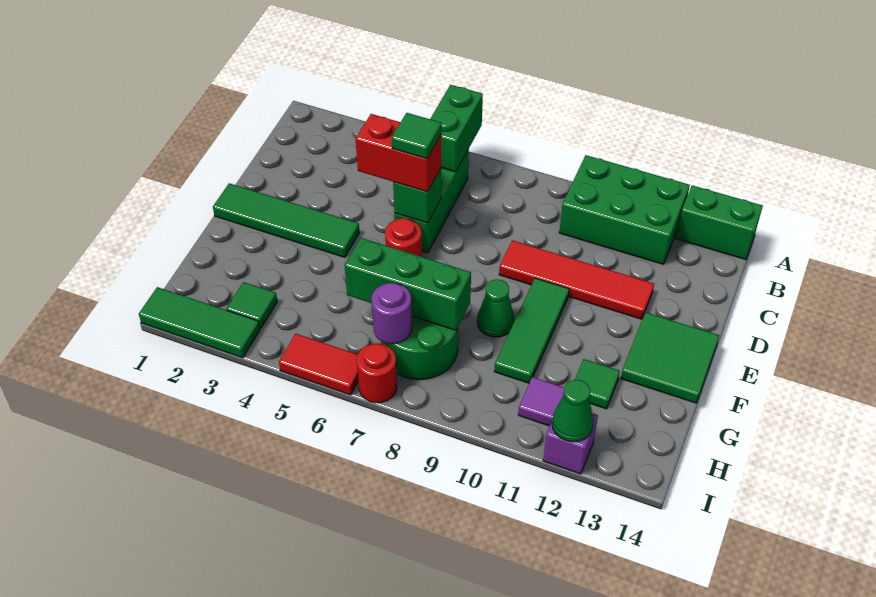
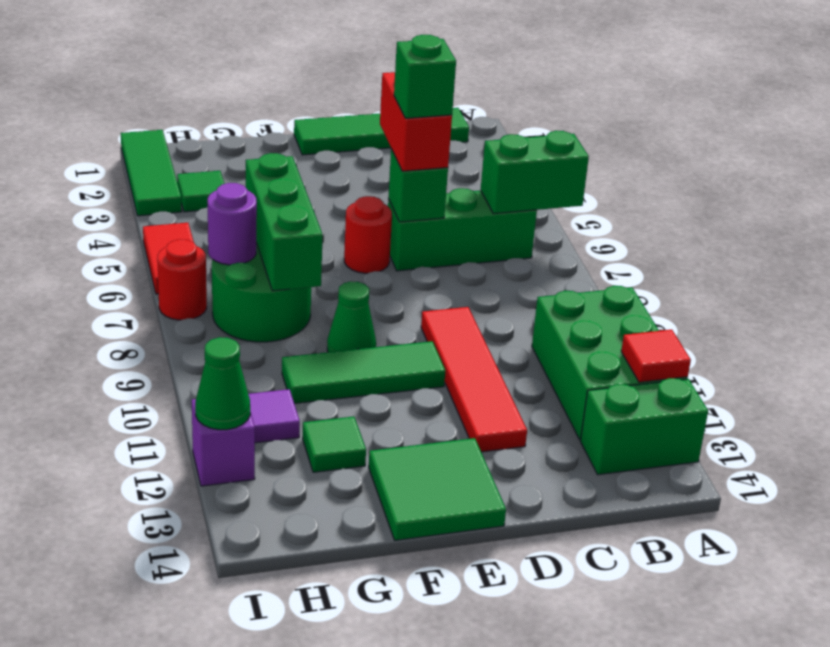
none -> red 1x1 tile [621,330,691,382]
green 1x2 brick [676,185,763,260] -> green 1x2 brick turned to [581,378,708,475]
green 1x1 tile [392,113,442,159] -> green 1x1 brick [394,35,456,118]
green 1x4 tile [213,183,360,257] -> green 1x4 tile turned to [294,108,469,155]

